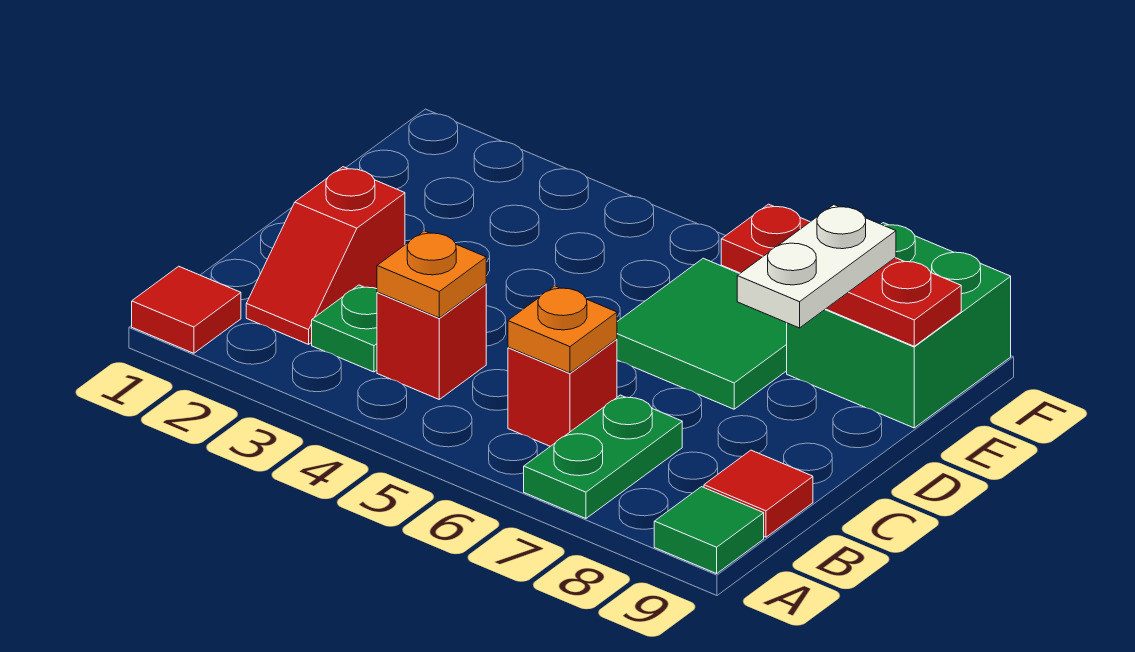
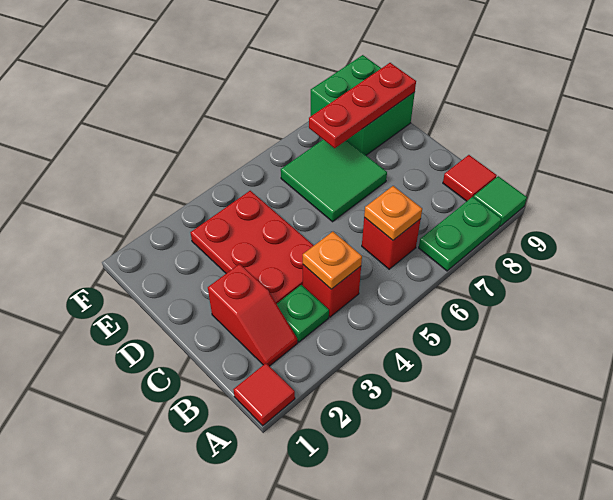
green 1x2 plate [524,395,682,519] -> green 1x2 plate turned to [419,197,501,271]
none -> red 2x3 plate [190,191,314,304]
white 1x2 plate [737,205,896,328] -> none

